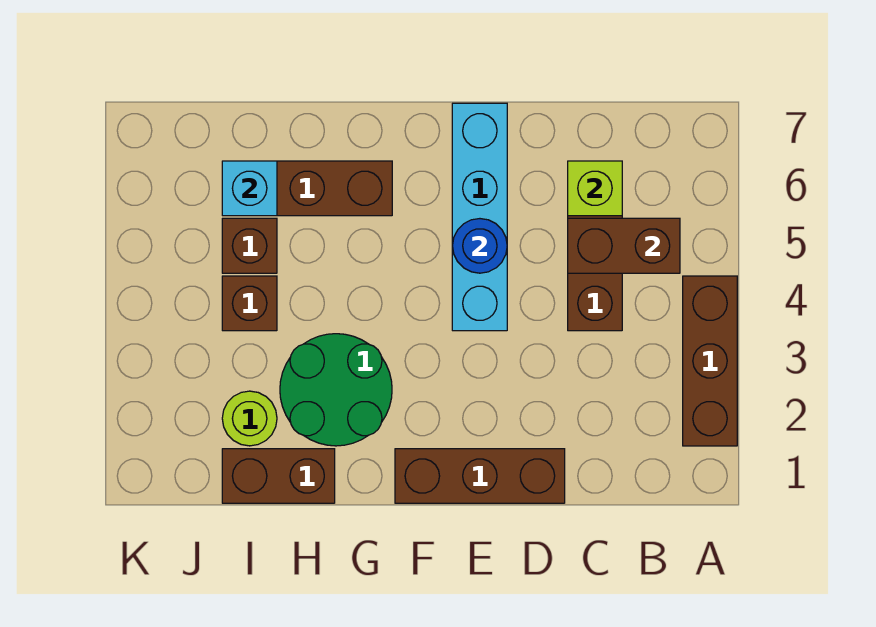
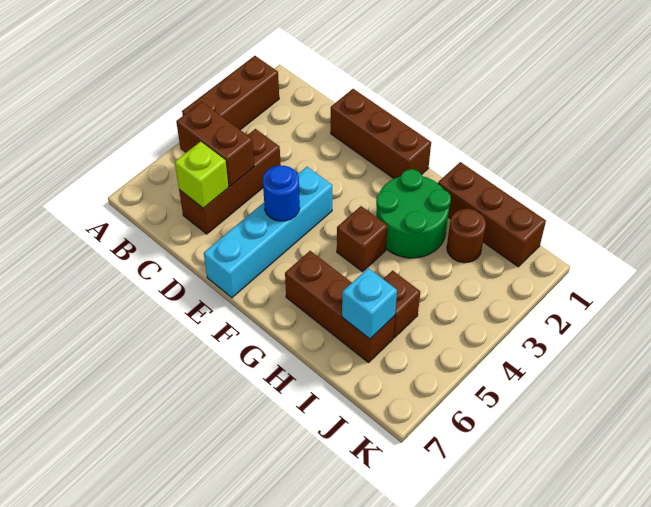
brown 1x2 brick [222,449,335,503] -> brown 1x3 brick [438,162,546,267]
lime 1x1 round brick [222,391,277,446] -> brown 1x1 round brick [447,209,486,263]
brown 1x1 brick [222,276,277,331] -> brown 1x1 brick moved to [337,206,387,272]

